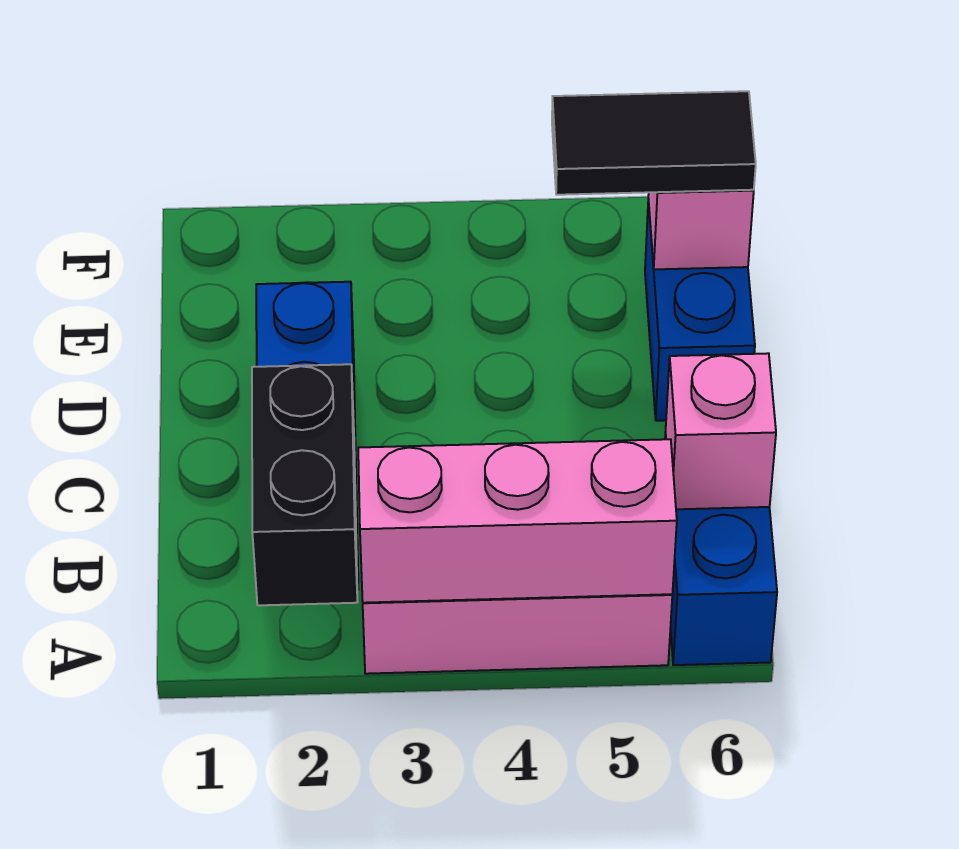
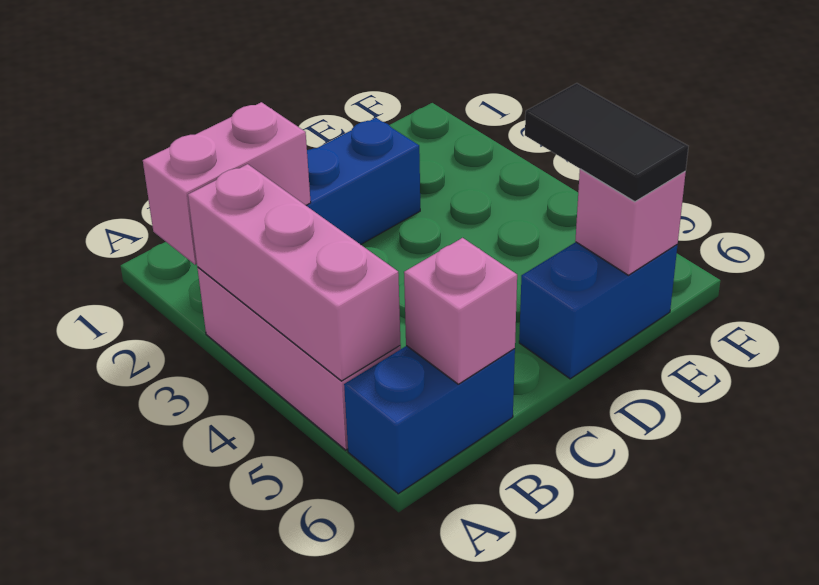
black 1x2 brick [252,364,358,605] -> pink 1x2 brick [143,102,311,265]

